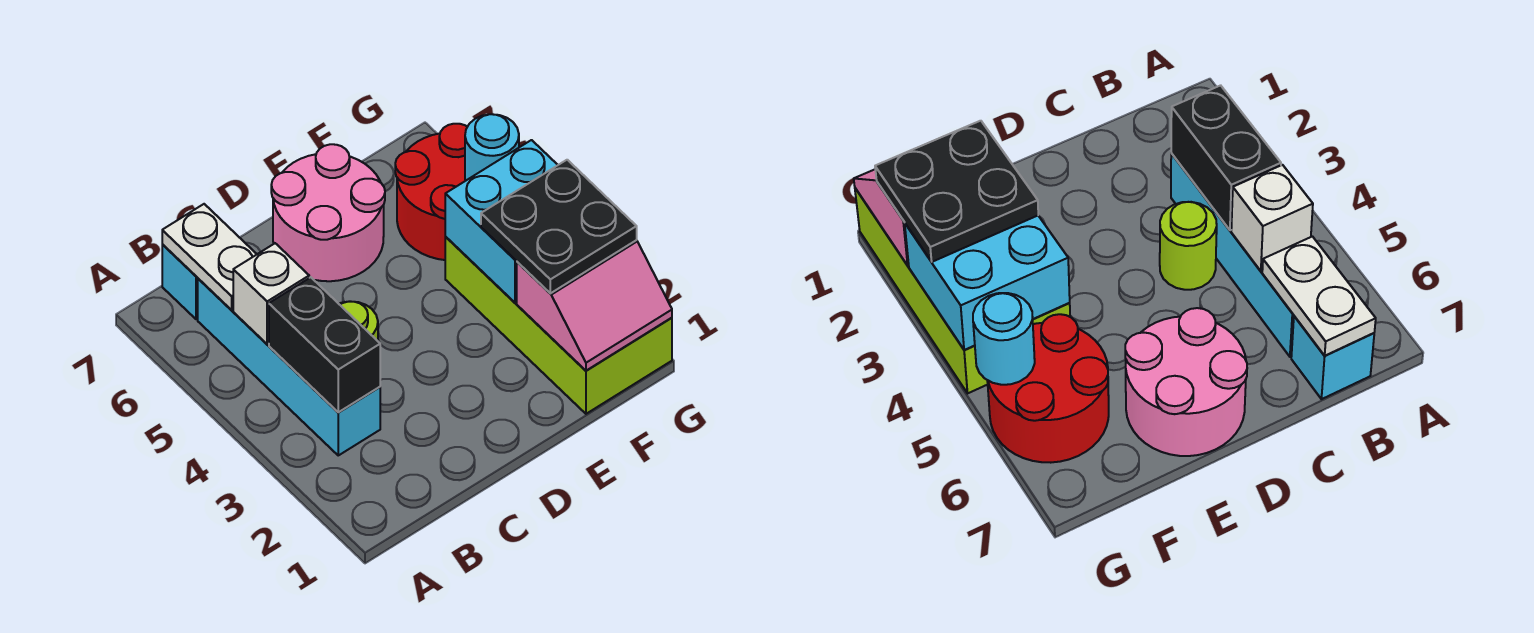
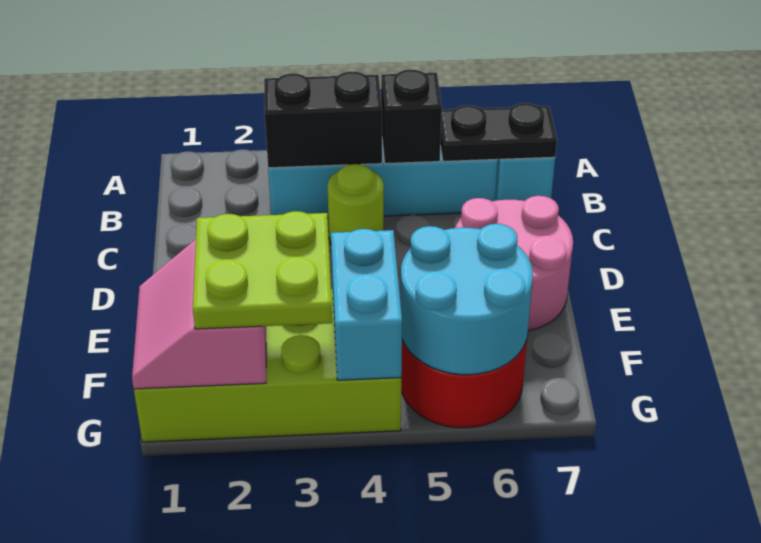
white 1x1 brick [233,243,309,344] -> black 1x1 brick [381,69,442,164]
white 1x2 plate [162,204,257,310] -> black 1x2 plate [440,103,557,161]
black 2x2 plate [481,160,637,293] -> lime 2x2 plate [193,211,332,329]
cyan 2x2 brick [445,140,558,302] -> cyan 1x2 brick [331,229,402,380]
cyan 1x1 round brick [465,114,519,181] -> cyan 2x2 round brick [401,224,533,375]

